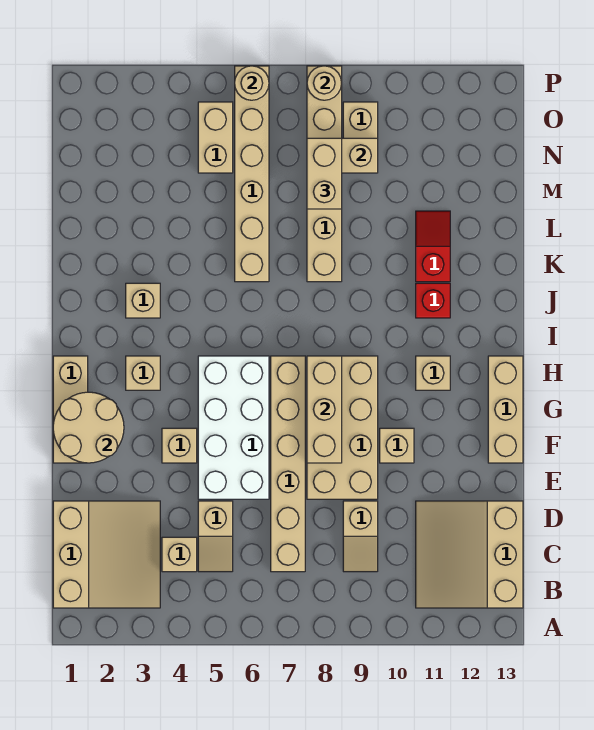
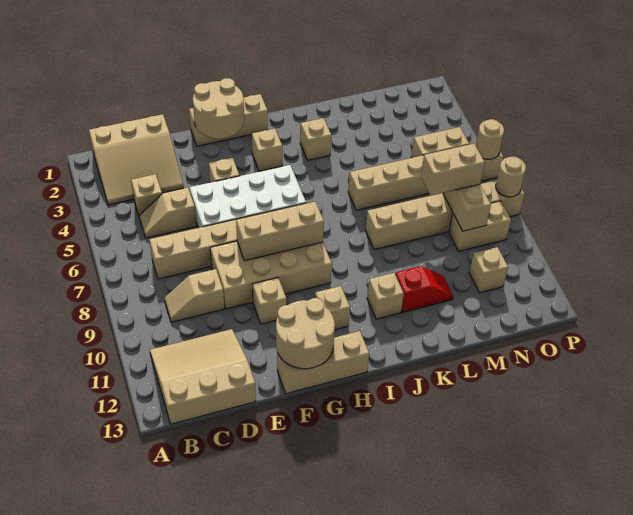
none -> tan 2x2 round brick [276,298,335,369]
red 1x1 brick [416,283,450,318] -> tan 1x1 brick [367,273,404,319]
none -> tan 1x1 brick [469,247,508,293]

